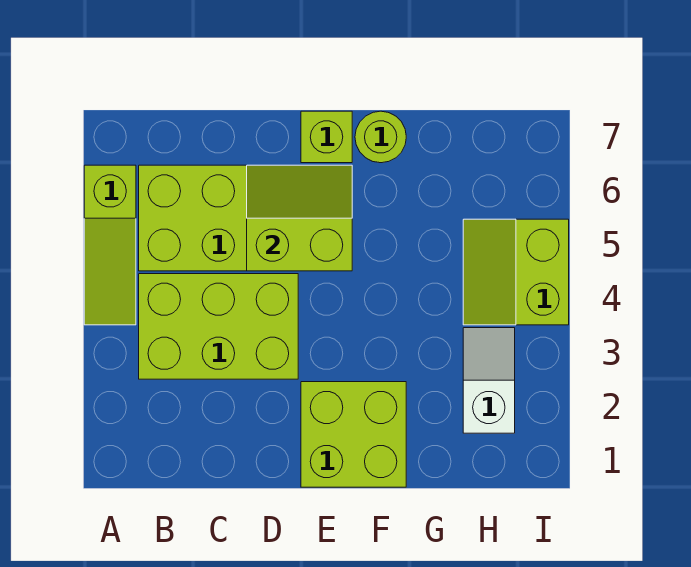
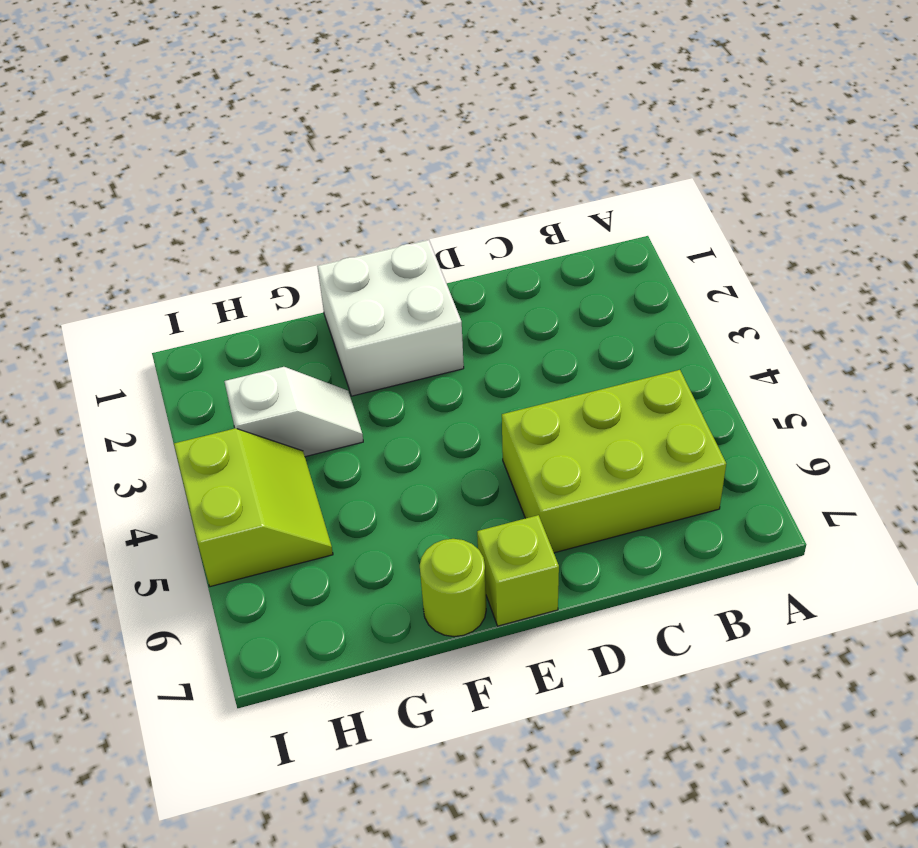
lime 1x3 slope [84,165,136,325] -> none
lime 2x3 brick [139,274,298,379] -> none
lime 2x2 slope [247,165,352,271] -> none
lime 2x2 brick [301,382,406,487] -> white 2x2 brick [317,240,464,396]
white 1x2 slope [463,328,515,433] -> white 1x2 slope turned to [224,367,363,457]

